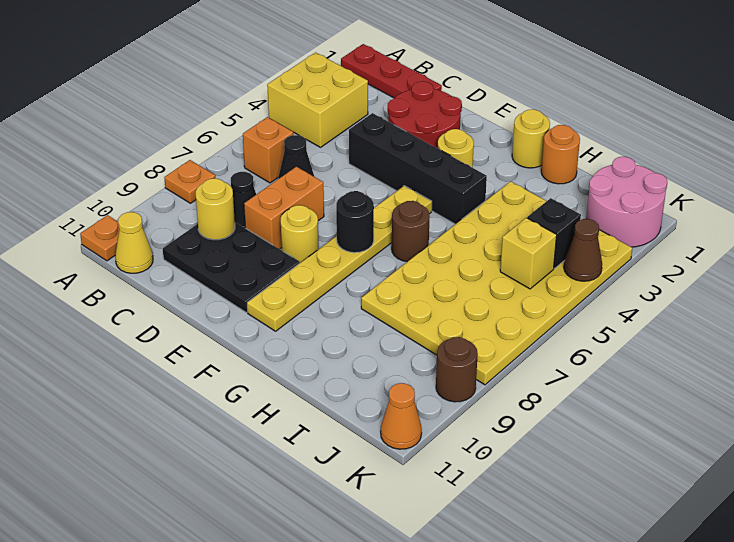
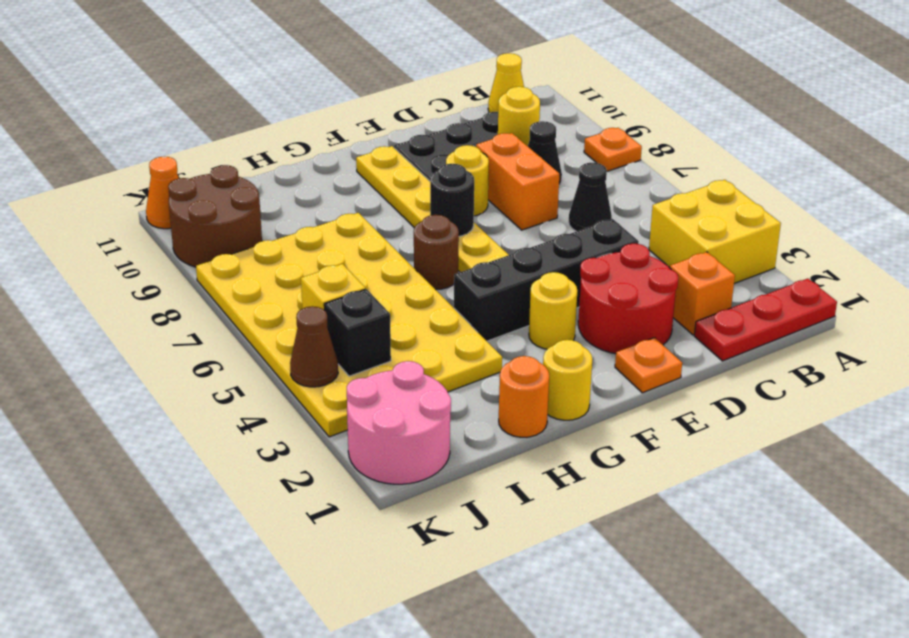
orange 1x1 plate [80,215,119,261] -> orange 1x1 plate moved to [615,338,682,393]
orange 1x1 brick [243,117,293,183] -> orange 1x1 brick moved to [669,252,735,335]
brown 1x1 round brick [436,337,478,402] -> brown 2x2 round brick [168,165,262,267]

